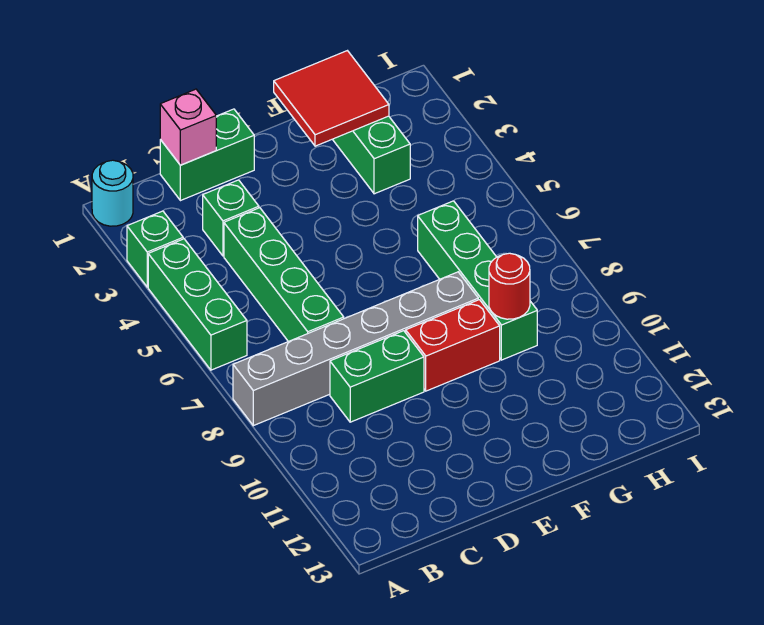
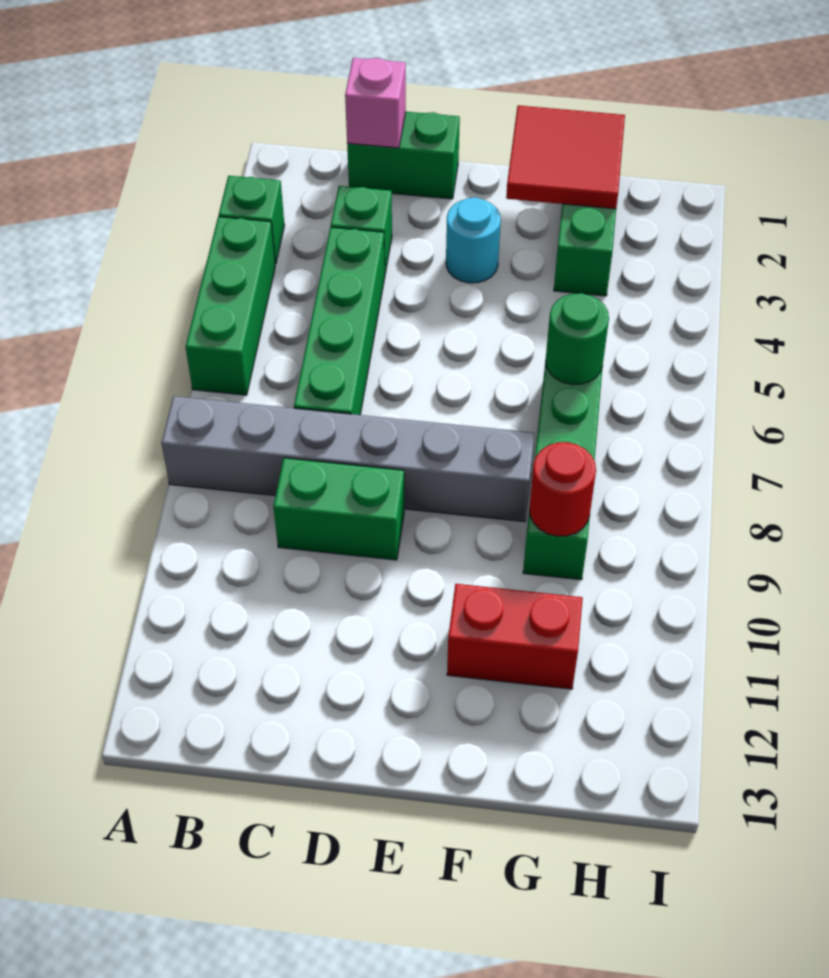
cyan 1x1 round brick [92,160,133,226] -> cyan 1x1 round brick moved to [446,197,501,283]
red 1x2 brick [406,300,500,391] -> red 1x2 brick moved to [447,584,583,689]
none -> green 1x1 round brick [546,293,609,384]

